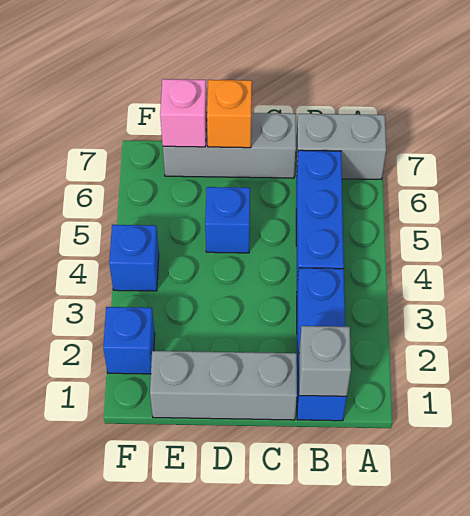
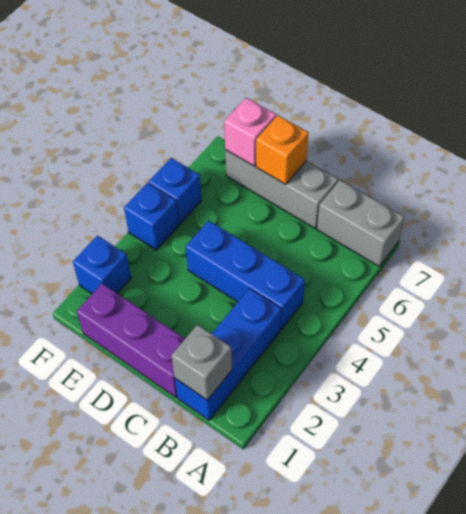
blue 1x3 brick [296,150,344,284] -> blue 1x3 brick turned to [186,221,305,329]
grey 1x3 brick [150,351,297,420] -> purple 1x3 brick [77,283,185,397]
blue 1x1 brick [205,187,250,253] -> blue 1x1 brick moved to [149,158,202,224]

